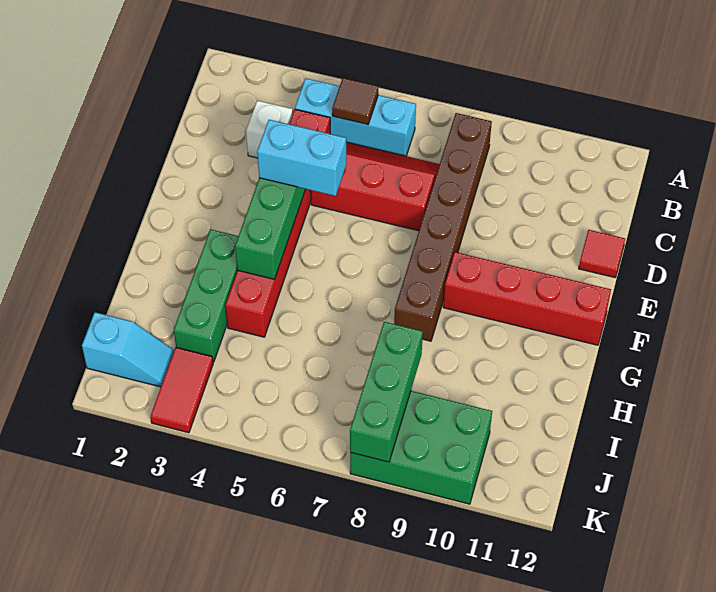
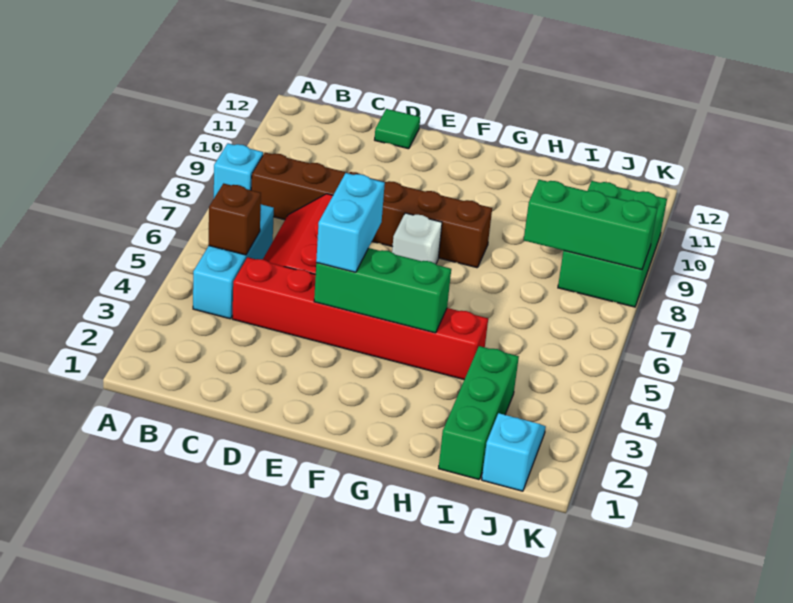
none -> cyan 1x1 brick [214,143,263,198]
brown 1x1 tile [332,78,378,124] -> brown 1x1 brick [209,183,261,255]
white 1x1 brick [246,101,293,158] -> white 1x1 brick moved to [392,213,442,264]
red 1x1 tile [579,230,625,277] -> green 1x1 tile [375,109,420,149]
red 1x4 brick [443,252,611,345] -> none
green 1x3 brick [174,229,238,362] -> green 1x3 brick turned to [439,346,519,480]
red 1x2 tile [150,347,213,433] -> none

